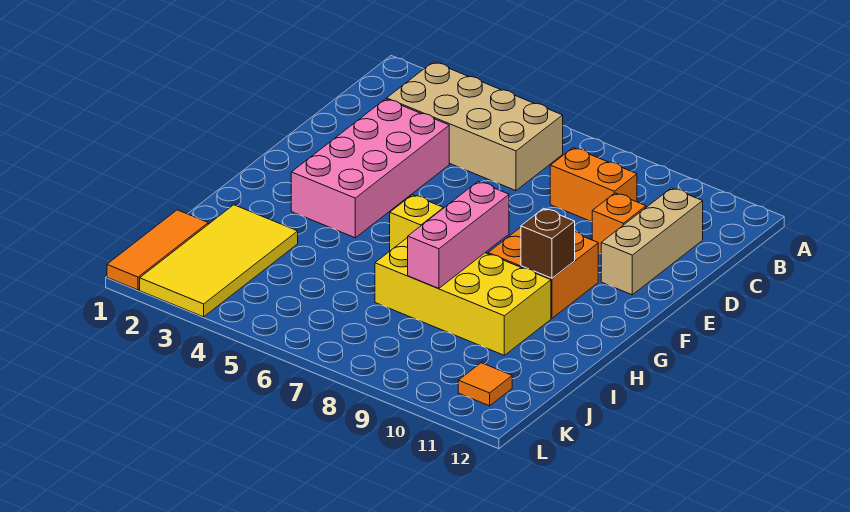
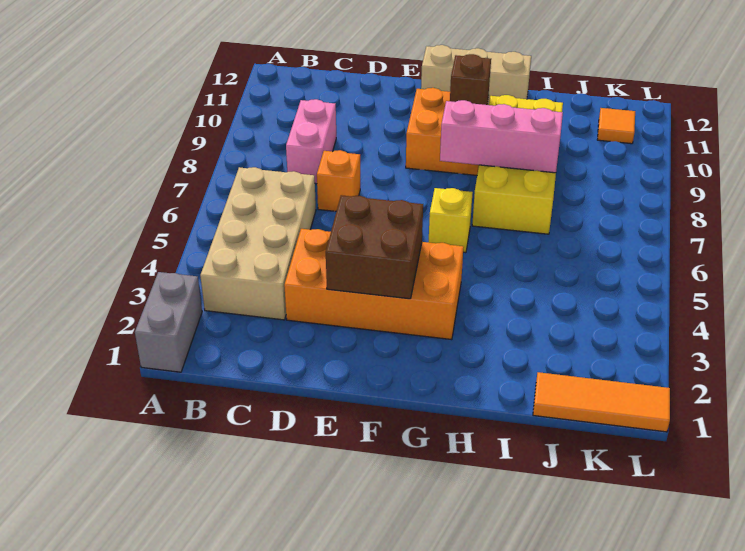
none -> grey 1x2 brick [135,272,202,372]
orange 1x2 brick [550,148,637,222] -> pink 1x2 brick [286,99,336,184]
tan 1x3 brick [601,188,703,295] -> tan 1x3 brick moved to [421,45,531,105]
pink 2x4 brick [291,99,449,238] -> orange 2x4 brick [284,229,464,340]
orange 1x1 brick [592,193,646,254] -> orange 1x1 brick moved to [317,150,360,211]
none -> brown 2x2 brick [326,195,423,299]
yellow 2x4 tile [140,205,298,317] -> none

